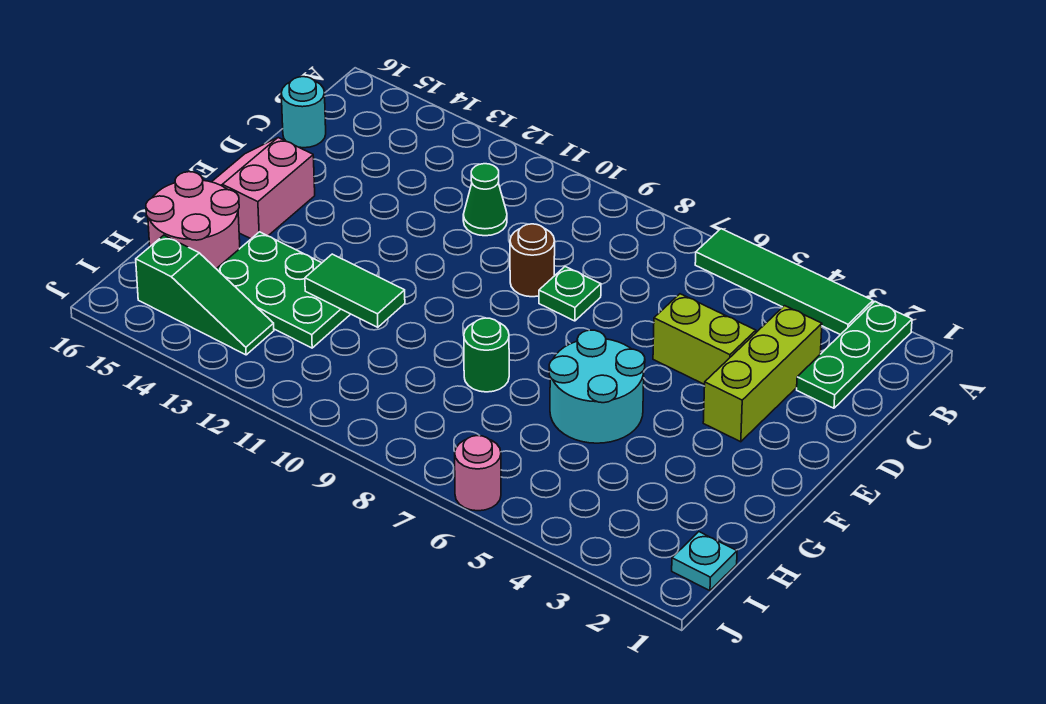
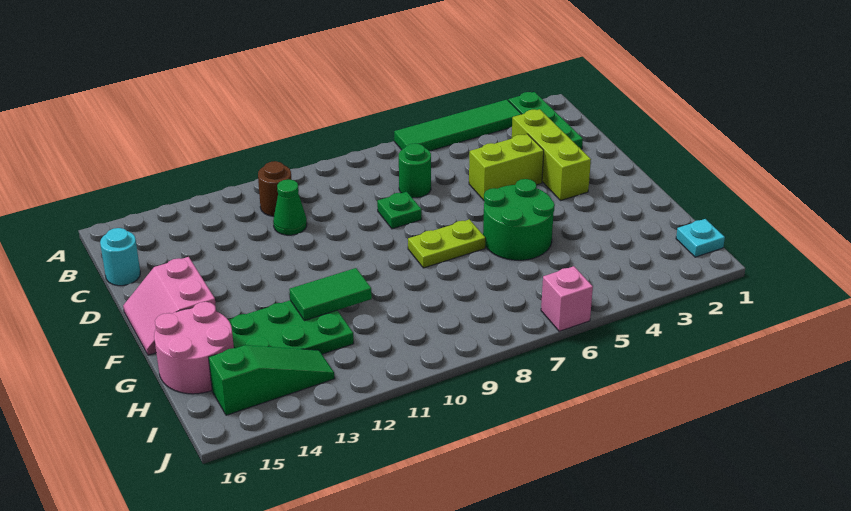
brown 1x1 round brick [510,224,555,297] -> brown 1x1 round brick moved to [258,161,292,216]
cyan 2x2 round brick [549,330,645,443] -> green 2x2 round brick [483,179,555,260]
none -> lime 1x2 plate [408,219,486,268]
green 1x1 round brick [464,318,509,392] -> green 1x1 round brick moved to [399,143,431,198]
pink 1x1 round brick [455,436,501,511] -> pink 1x1 brick [541,266,593,331]

